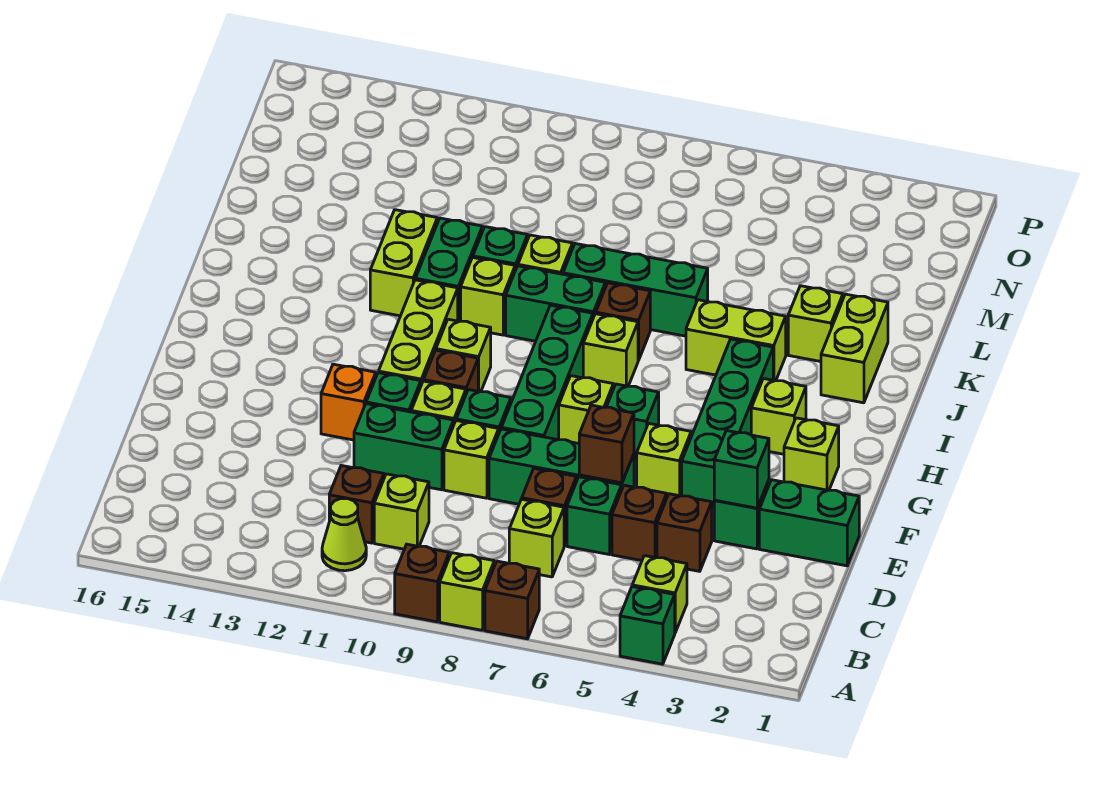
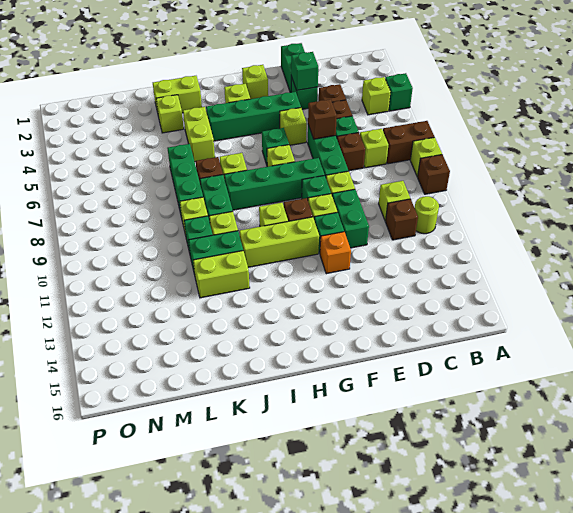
brown 1x1 brick [485,561,539,639] -> brown 1x2 brick [383,121,434,164]
lime 1x1 cone [322,499,366,571] -> lime 1x1 round brick [415,196,439,234]

